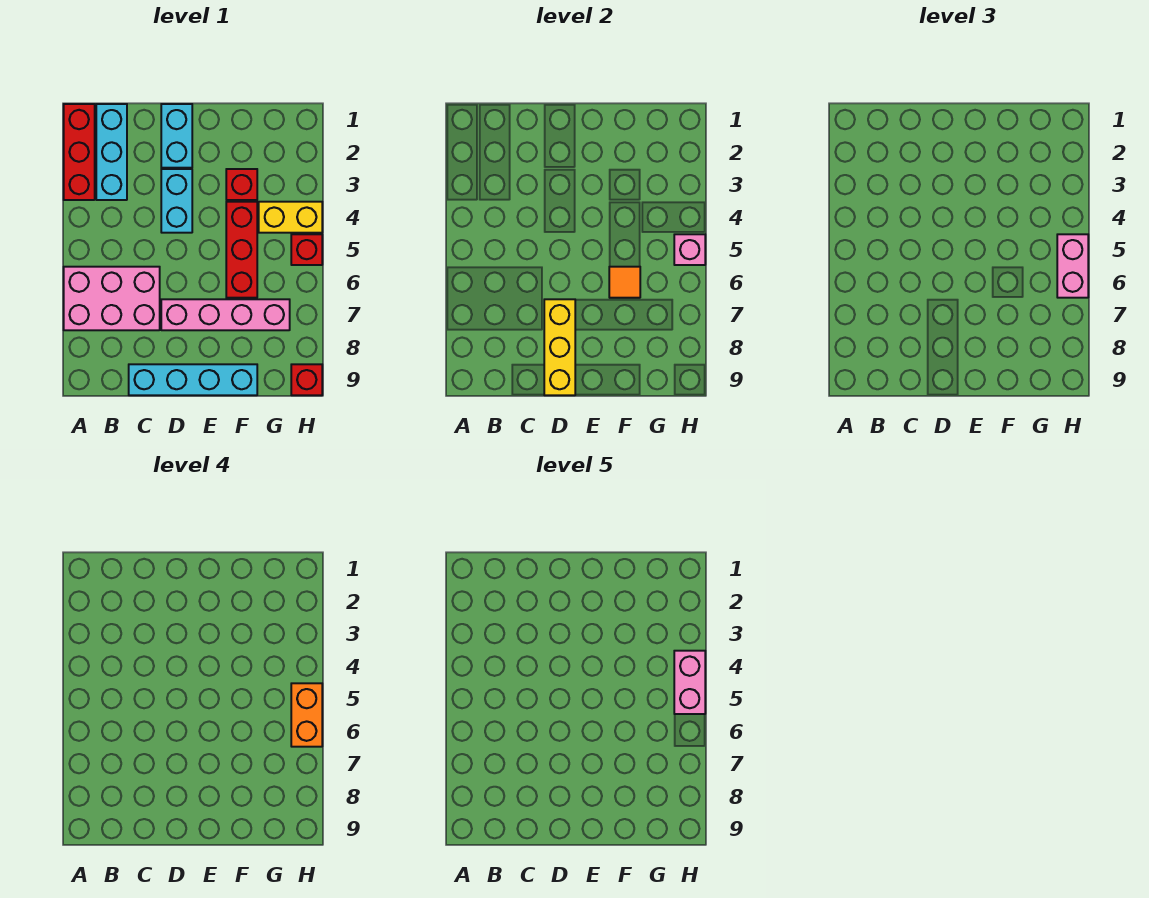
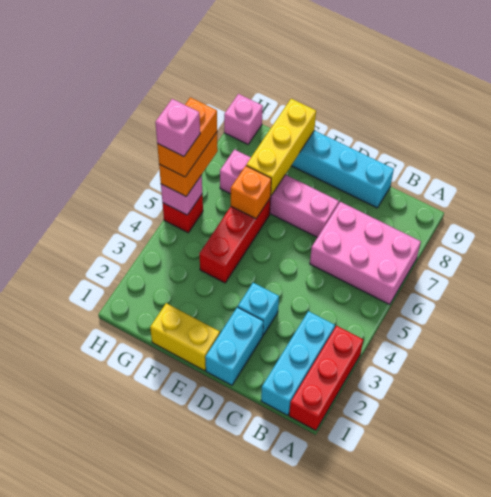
cyan 1x2 brick [161,169,192,233] -> cyan 1x1 brick [238,283,279,335]
yellow 1x3 brick [544,299,575,395] -> yellow 1x3 brick moved to [246,99,316,195]
red 1x1 brick [226,169,257,200] -> none
orange 1x1 tile [609,267,640,298] -> orange 1x1 brick [231,166,271,219]
yellow 1x2 brick [259,202,322,233] -> yellow 1x2 brick moved to [150,303,220,371]
pink 1x2 brick [674,651,705,714] -> pink 1x1 brick [155,99,200,157]
pink 1x2 brick [1057,234,1088,298] -> orange 1x2 brick [159,132,218,196]
red 1x1 brick [291,364,322,395] -> pink 1x1 brick [224,94,263,144]

